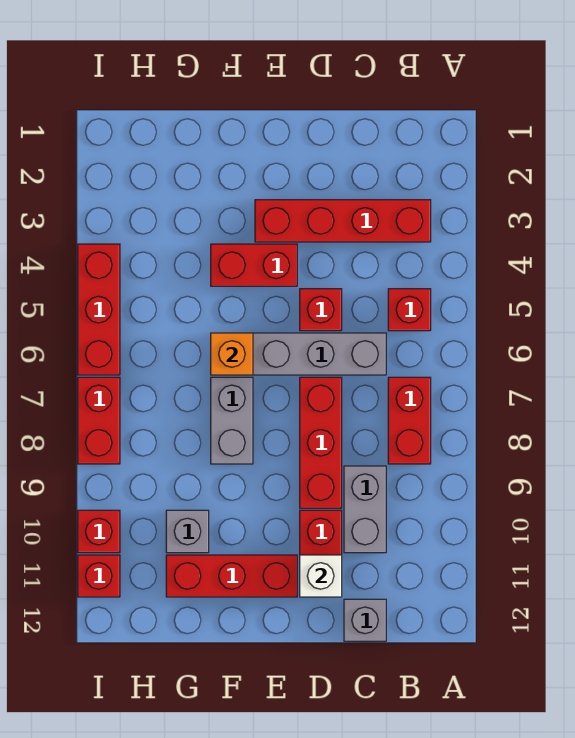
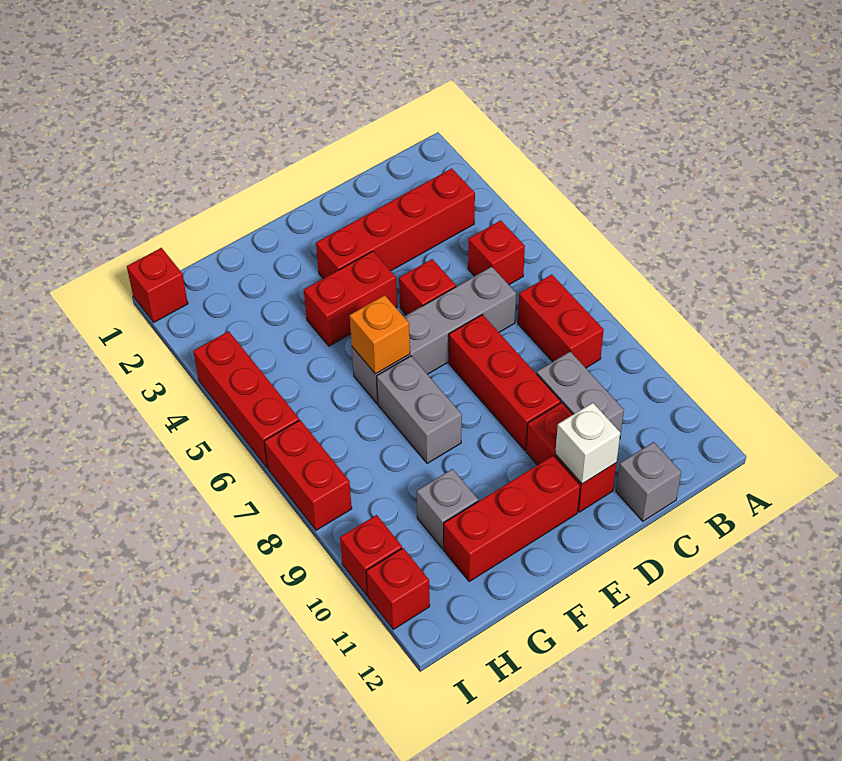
none -> red 1x1 brick [127,248,188,322]

